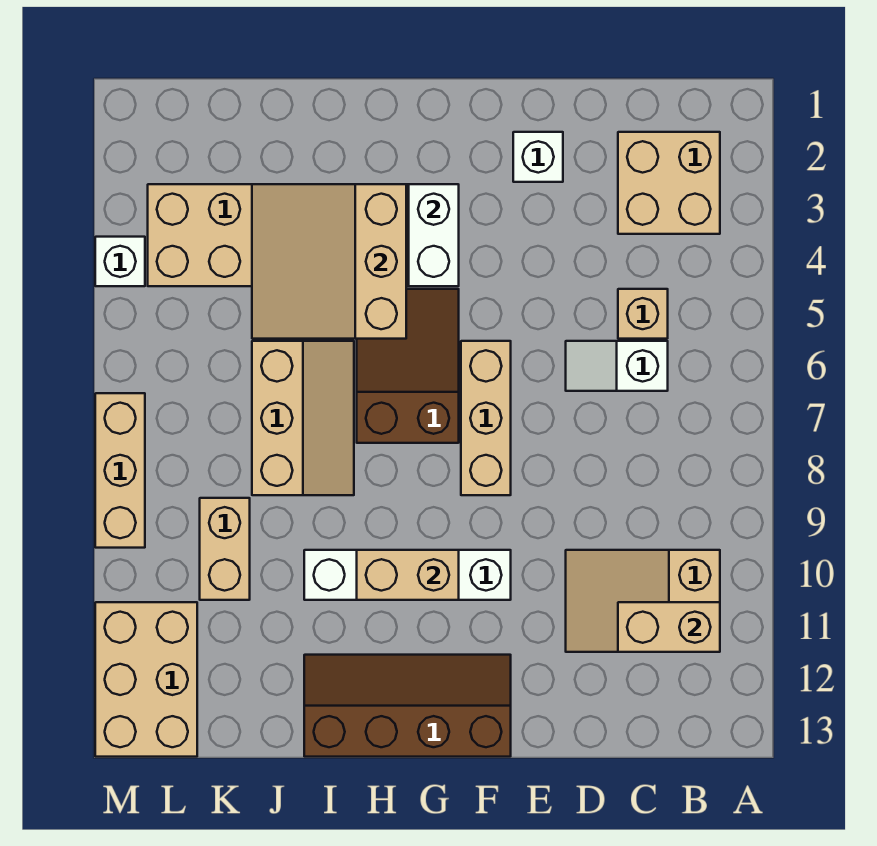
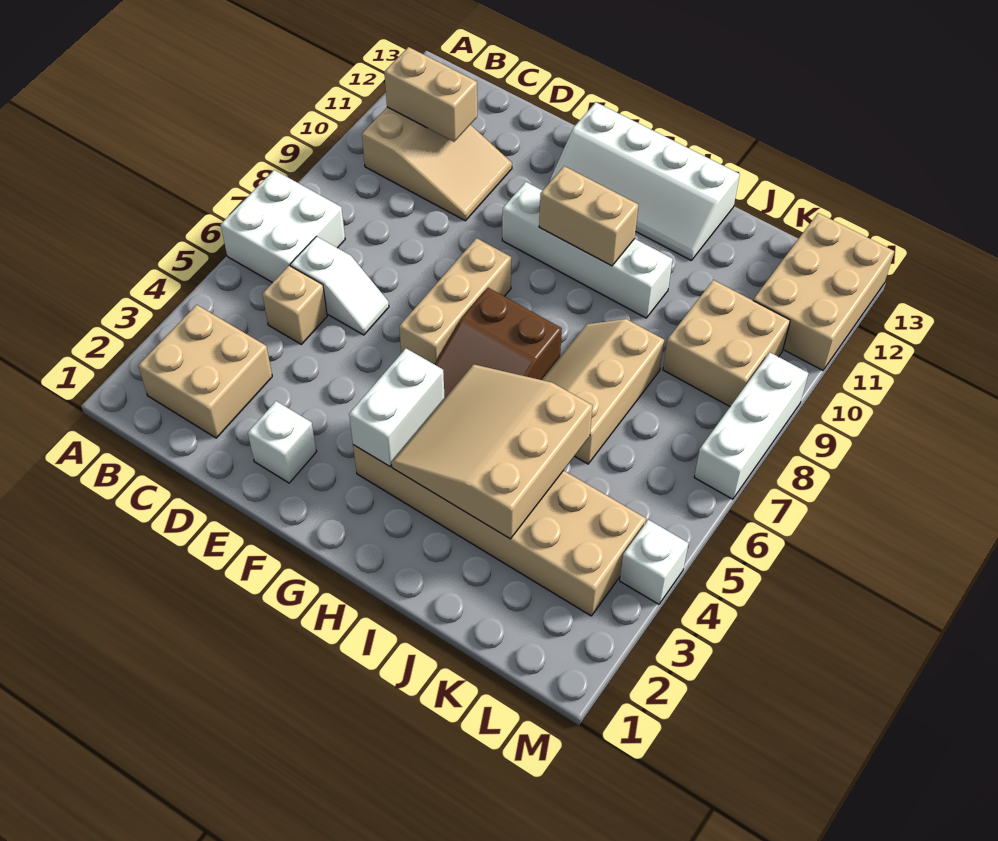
none -> white 2x2 brick [221,170,345,283]
brown 2x4 slope [304,655,511,757] -> white 2x4 slope [549,102,740,261]
tan 3x3 slope [252,184,406,339] -> tan 3x3 slope turned to [391,364,593,539]
tan 1x2 brick [200,498,250,600] -> tan 2x2 brick [663,280,790,406]
tan 1x3 brick [95,393,145,548] -> white 1x3 brick [694,353,808,499]

